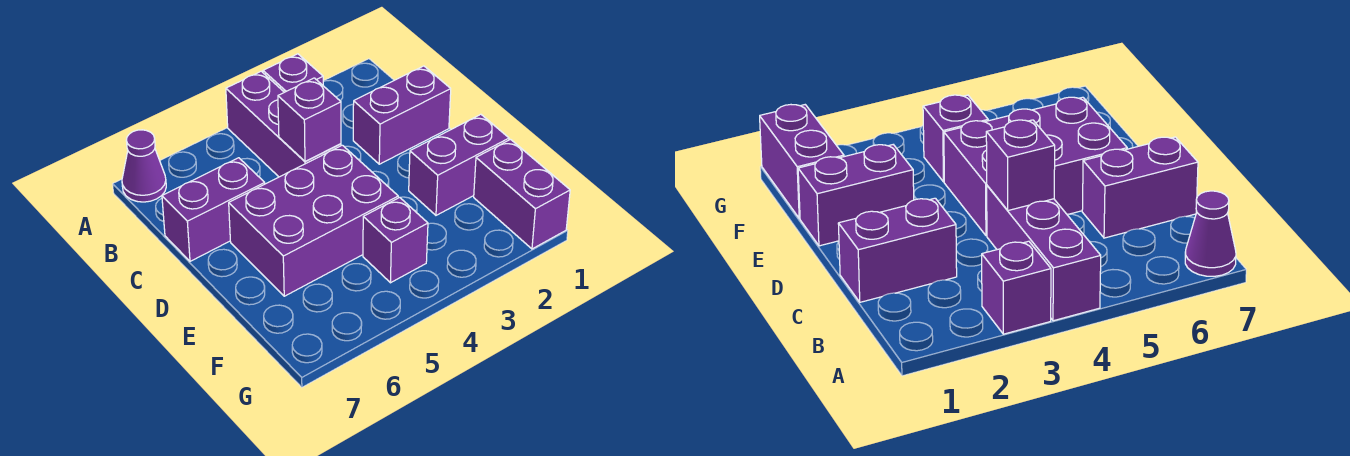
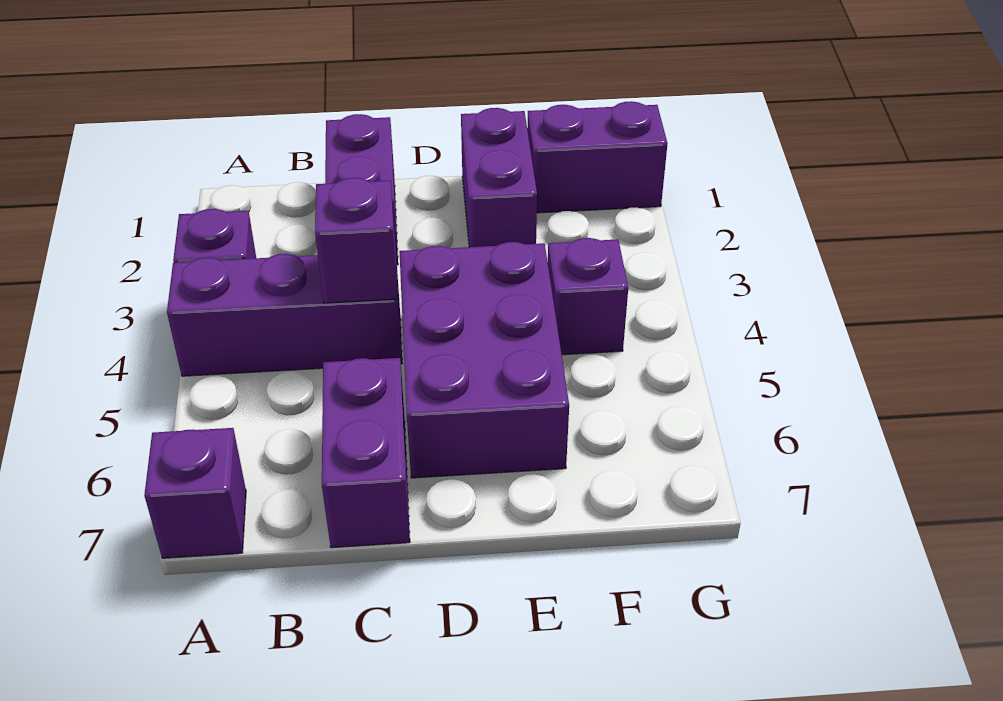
purple 1x1 cone [122,130,166,202] -> purple 1x1 brick [144,428,246,558]

